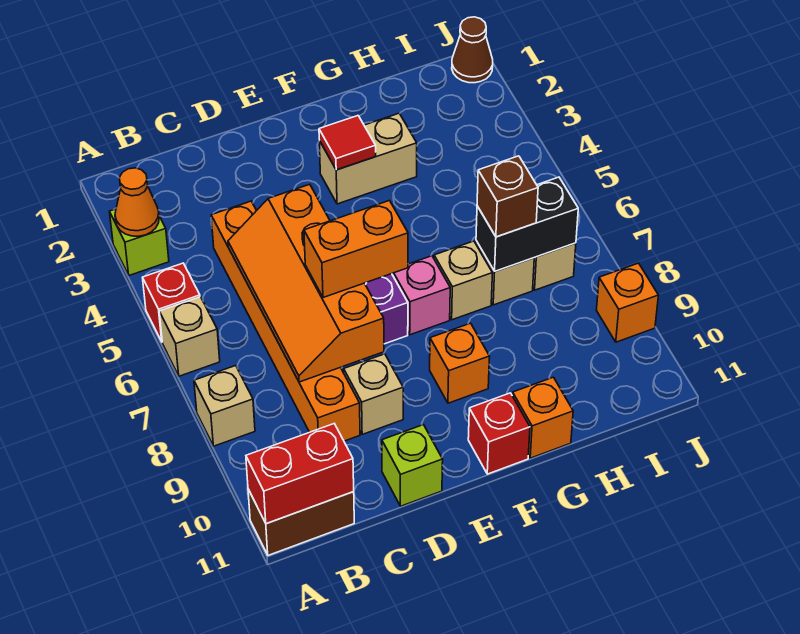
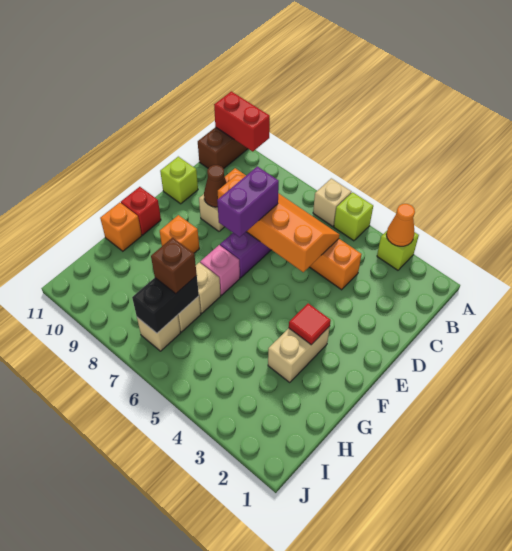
red 1x1 brick [142,263,200,341] -> lime 1x1 brick [334,192,373,241]
tan 1x1 brick [194,366,255,446] -> none
red 1x2 brick [246,424,354,524] -> red 1x2 brick turned to [214,91,270,152]
orange 1x2 brick [304,201,408,298] -> purple 1x2 brick [217,166,279,237]
brown 1x1 cone [452,17,493,83] -> brown 1x1 cone moved to [204,165,227,207]
orange 1x1 brick [596,263,658,342] -> none

